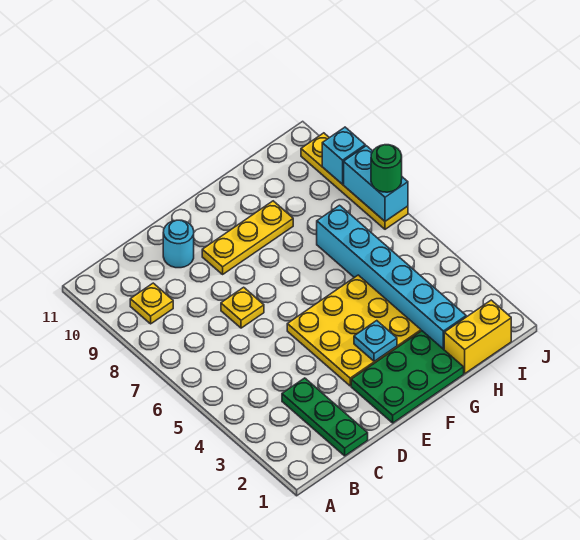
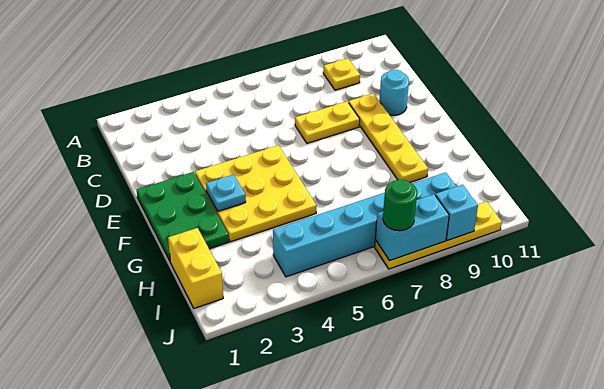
green 1x3 plate [282,378,368,456] -> none
yellow 1x1 plate [221,287,264,328] -> yellow 1x2 plate [295,102,360,143]
yellow 1x3 plate [202,201,293,274] -> yellow 1x4 plate [349,93,428,182]
cyan 1x6 brick [317,205,466,349] -> cyan 1x6 brick moved to [273,172,456,277]

